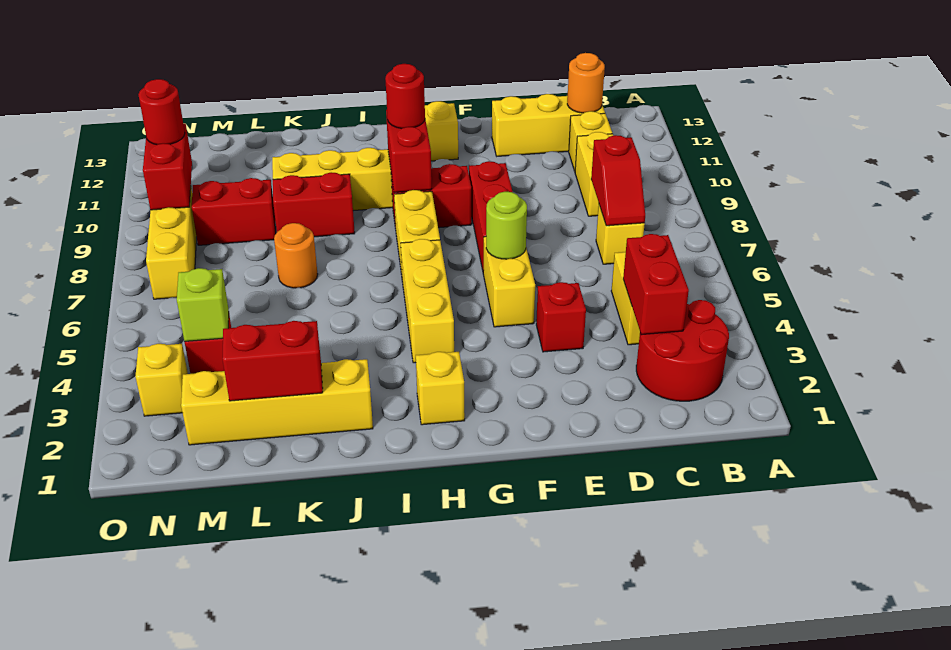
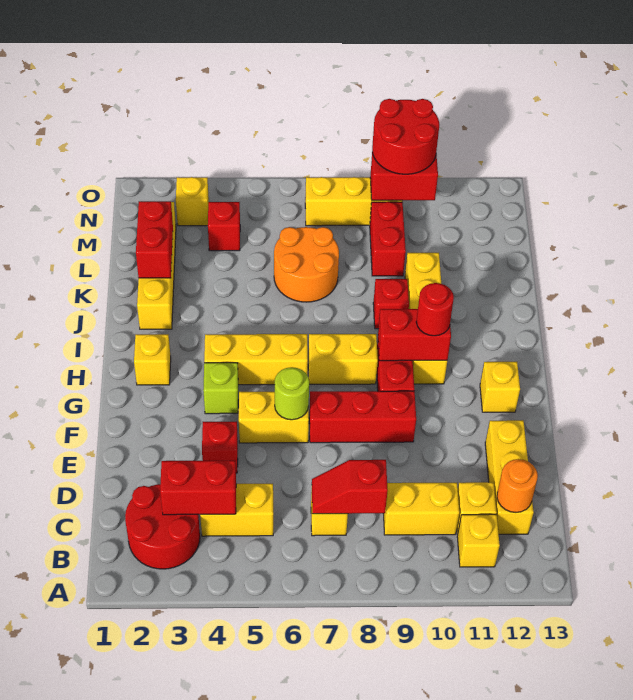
none -> yellow 1x1 brick [457,514,500,567]
red 1x2 brick [273,172,355,237] -> red 1x1 brick [373,279,409,329]
orange 1x1 round brick [274,223,318,288] -> orange 2x2 round brick [274,227,339,302]
lime 1x1 brick [177,268,229,342] -> lime 1x1 brick moved to [203,363,238,414]
red 1x1 round brick [138,79,185,145] -> red 2x2 round brick [372,99,439,174]

